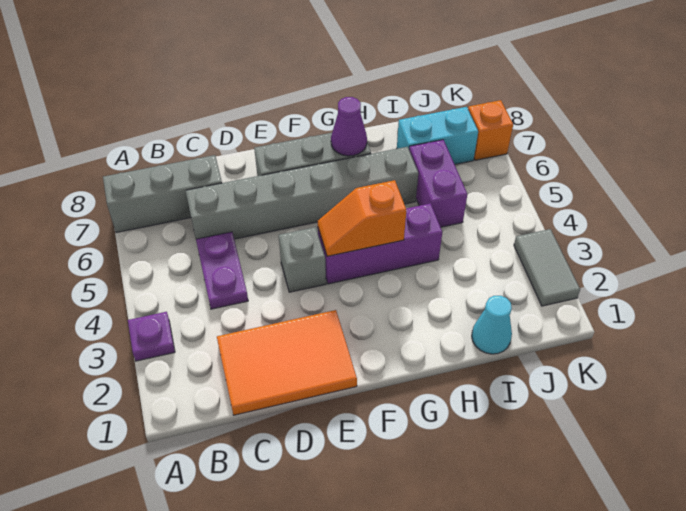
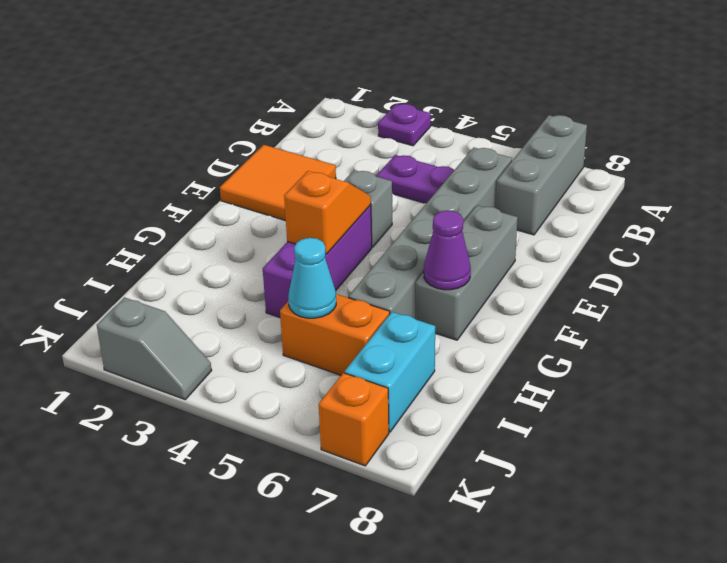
orange 2x3 tile [217,310,357,415] -> orange 2x2 tile [220,145,336,221]
cyan 1x1 cone [472,296,512,354] -> cyan 1x1 cone moved to [288,238,336,318]
purple 1x2 brick [409,140,467,227] -> orange 1x2 brick [280,294,390,375]
grey 1x2 tile [514,229,580,306] -> grey 1x2 slope [97,297,212,400]

